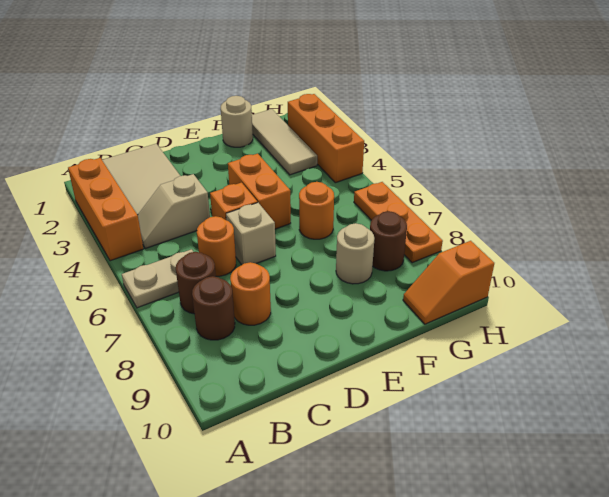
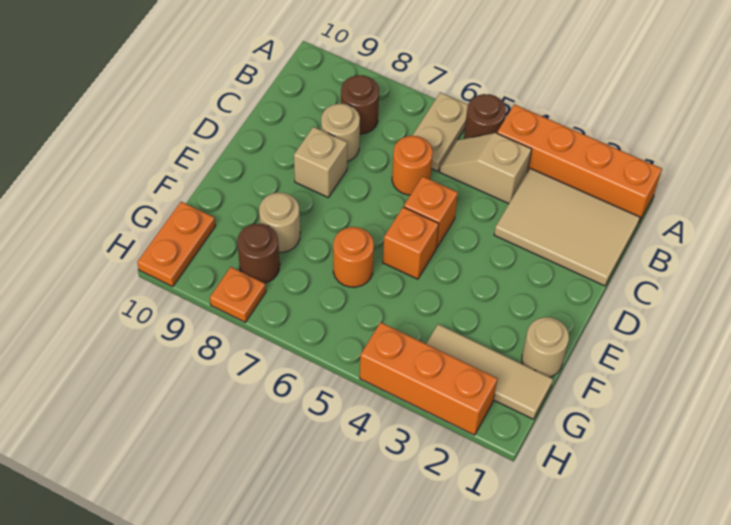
orange 1x3 brick [68,158,143,261] -> orange 1x4 brick [497,104,662,224]
tan 1x2 slope [138,174,210,249] -> tan 1x2 slope turned to [440,133,532,204]
brown 1x1 round brick [176,252,216,314] -> brown 1x1 round brick moved to [464,94,506,139]
orange 1x1 round brick [230,262,271,325] -> tan 1x1 round brick [321,104,360,162]
tan 1x1 brick [226,203,276,265] -> tan 1x1 brick moved to [294,127,347,197]
orange 1x2 brick [228,154,291,229] -> orange 1x1 brick [383,207,439,279]
orange 1x2 slope [403,241,494,324] -> orange 1x2 plate [137,202,216,286]
orange 1x3 plate [354,182,443,263] -> orange 1x1 plate [210,267,266,322]

